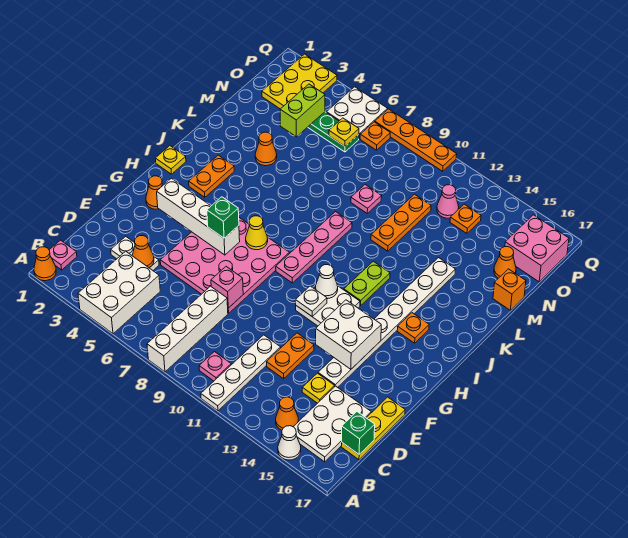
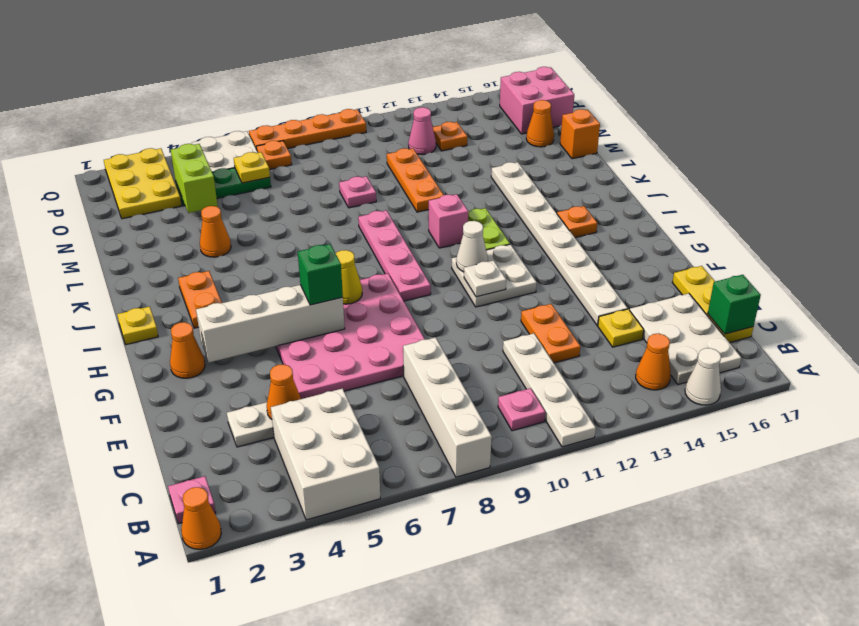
pink 1x1 brick [211,267,243,308] -> pink 1x1 brick moved to [429,194,468,248]
white 2x2 brick [316,300,381,369] -> none

